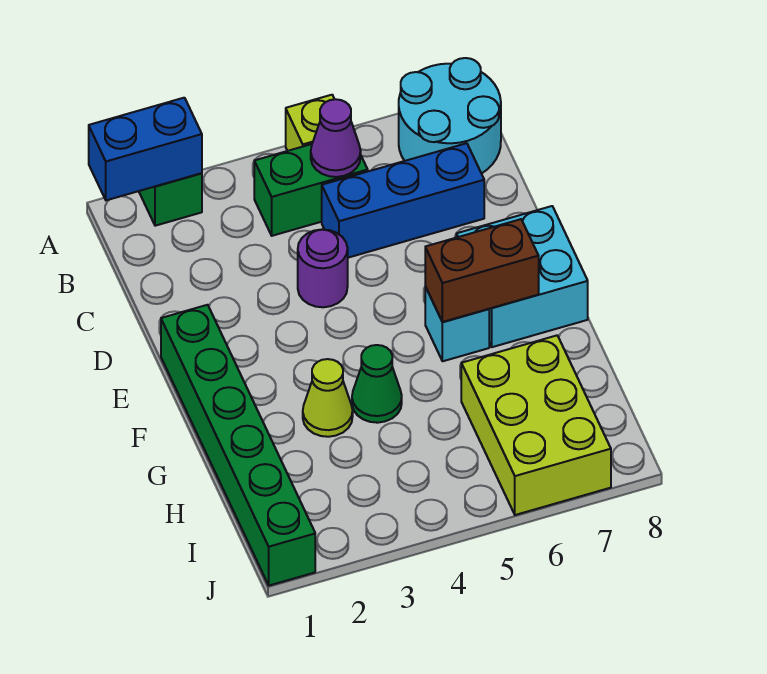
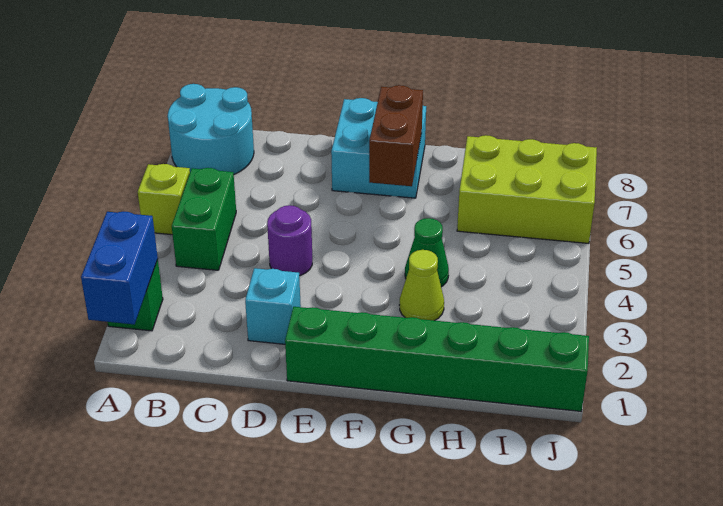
purple 1x1 cone [311,99,361,177] -> none
blue 1x3 brick [322,143,484,258] -> none
cyan 1x1 brick [425,287,489,361] -> cyan 1x1 brick moved to [245,268,301,344]

